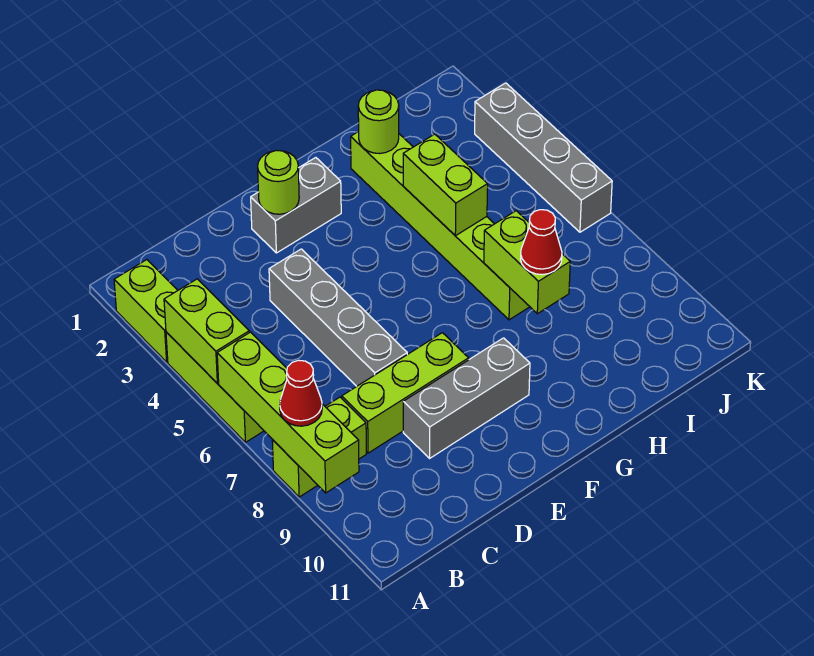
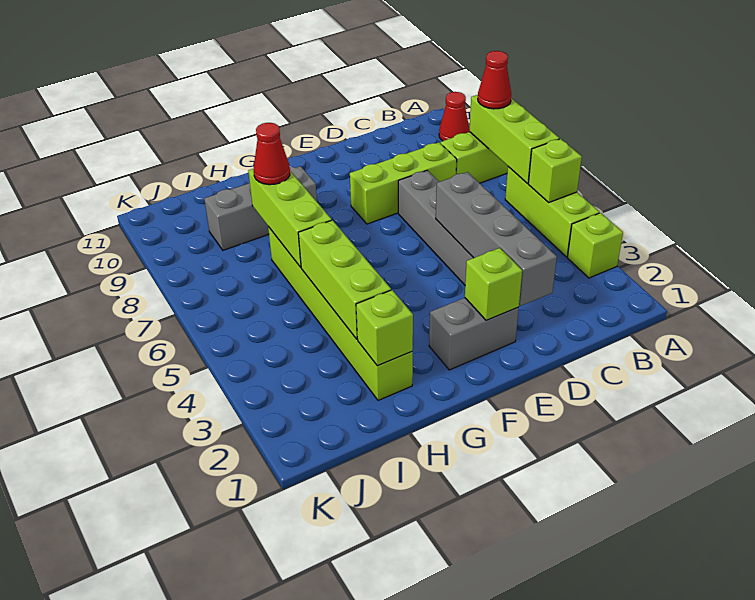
lime 1x2 brick [114,260,178,362] -> lime 1x1 brick [567,213,623,278]
lime 1x2 brick [164,279,249,383] -> lime 1x1 brick [528,139,582,203]
lime 1x4 brick [217,332,359,493] -> lime 1x3 brick [470,95,559,183]
none -> red 1x1 cone [439,92,470,141]
grey 1x3 brick [403,338,530,458] -> grey 1x3 brick moved to [204,166,317,250]
lime 1x1 round brick [258,150,299,214] -> lime 1x1 brick [465,248,522,320]
lime 1x1 round brick [358,90,399,154] -> lime 1x1 brick [356,290,413,366]
lime 1x2 brick [403,134,488,236] -> lime 1x3 brick [298,220,391,339]
lime 1x2 brick [484,211,570,314] -> lime 1x3 brick [248,169,332,267]
grey 1x4 brick [475,83,612,232] -> grey 1x4 brick moved to [436,172,557,306]

